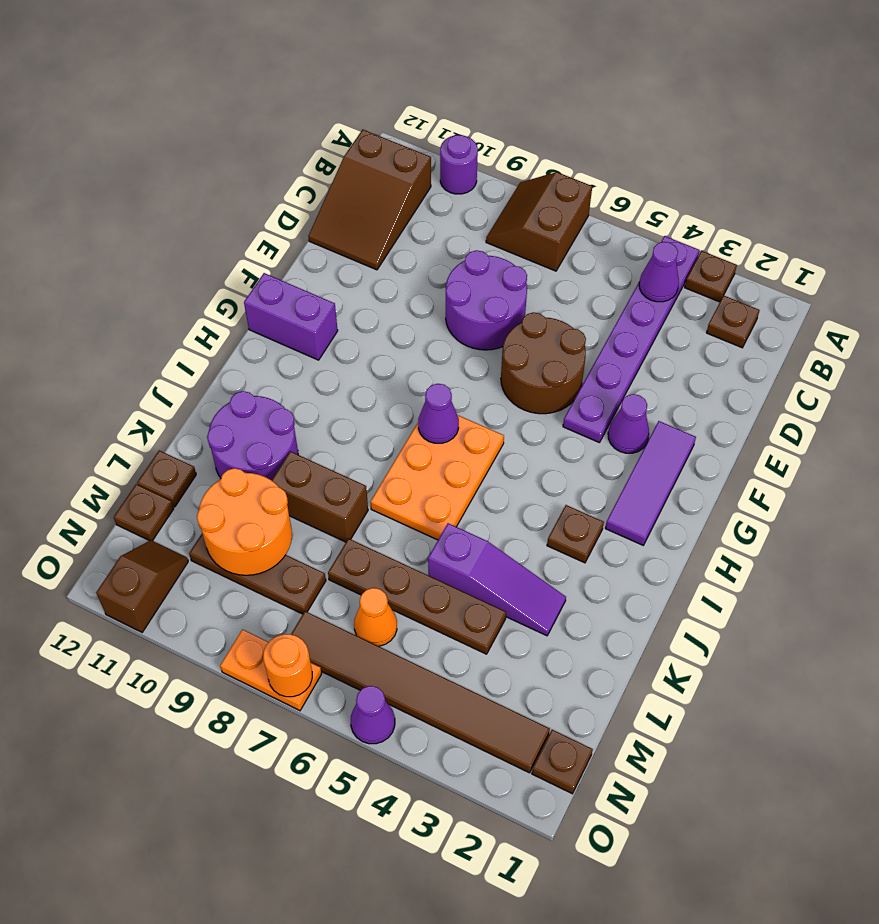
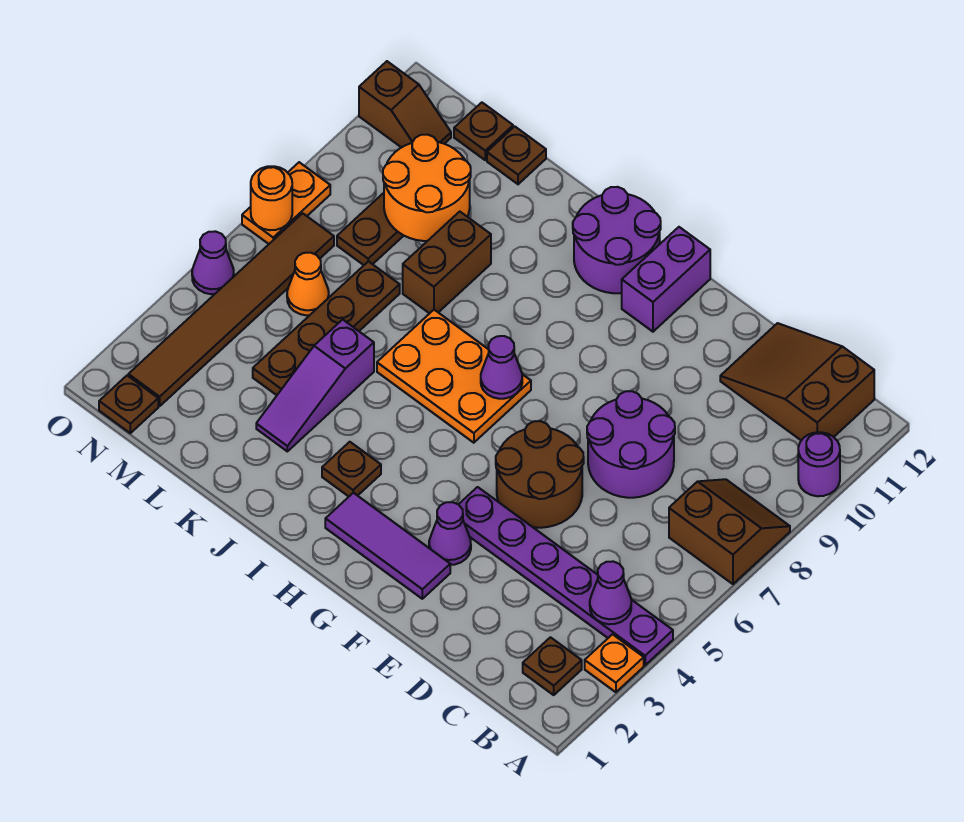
brown 1x1 plate [685,251,737,302] -> orange 1x1 plate [585,634,644,692]
purple 2x2 round brick [207,391,298,480] -> purple 2x2 round brick moved to [573,187,661,293]

